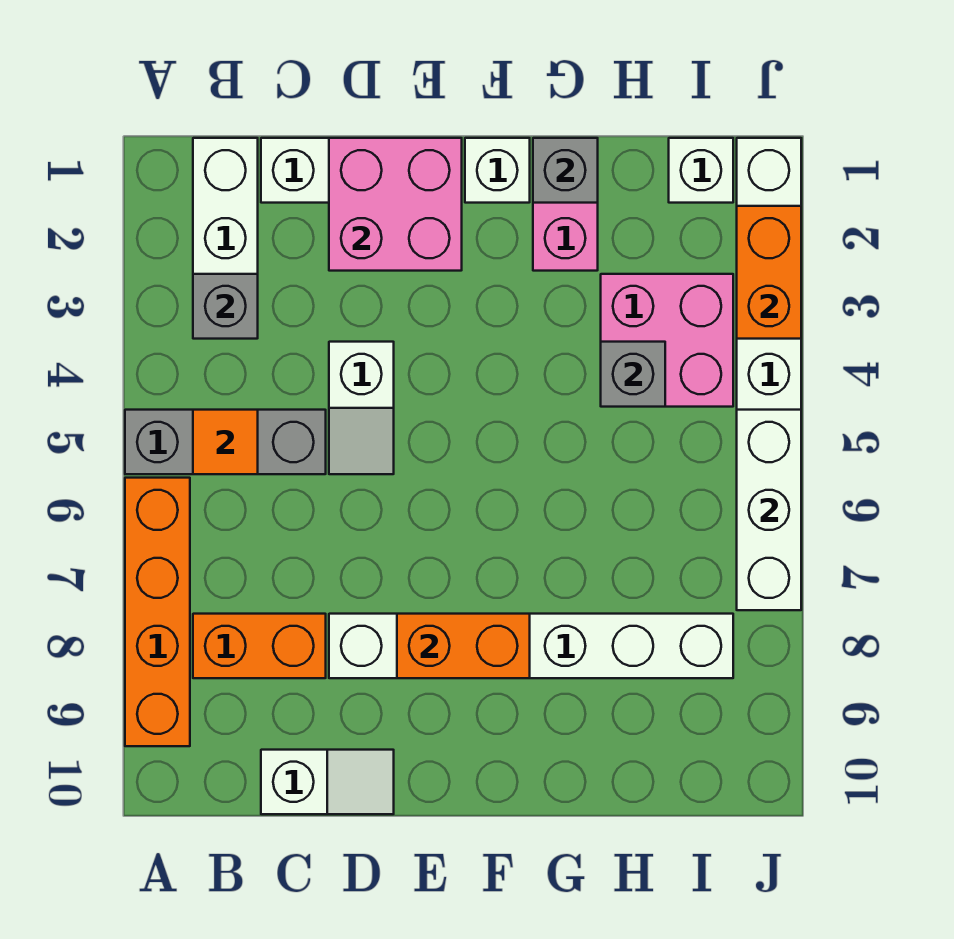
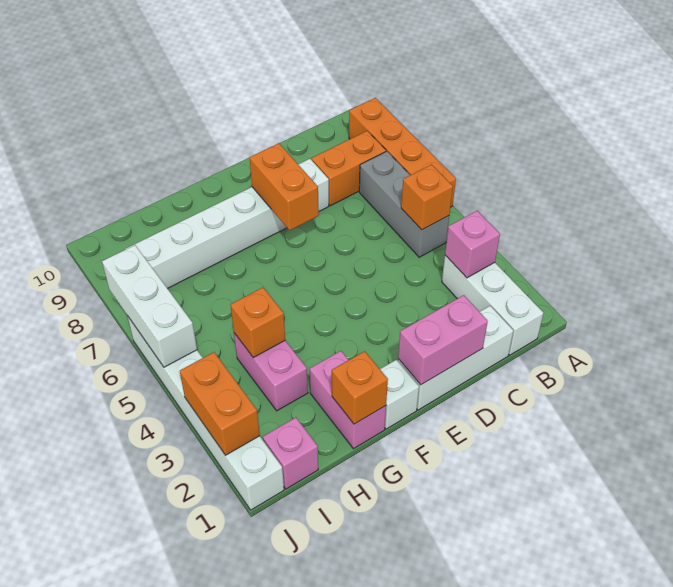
grey 1x3 brick [125,410,326,474] -> grey 1x3 brick turned to [359,151,449,257]
grey 1x1 brick [193,274,258,339] -> pink 1x1 brick [445,211,500,278]
orange 1x1 tile [193,410,258,474] -> orange 1x1 brick [401,165,453,230]
white 1x2 slope [261,750,394,814] -> none
pink 2x2 brick [329,138,462,271] -> pink 1x2 brick [398,295,488,385]
white 1x2 slope [329,342,394,474] -> none
orange 1x2 brick [397,614,530,678] -> orange 1x2 brick turned to [250,143,319,230]
grey 1x1 brick [533,138,598,203] -> orange 1x1 brick [332,351,388,424]
pink 2x2 brick [601,274,733,407] -> pink 1x2 brick [234,333,308,411]
grey 1x1 brick [601,342,665,407] -> orange 1x1 brick [230,288,285,358]
white 1x1 brick [669,138,733,203] -> pink 1x1 brick [263,418,318,489]

